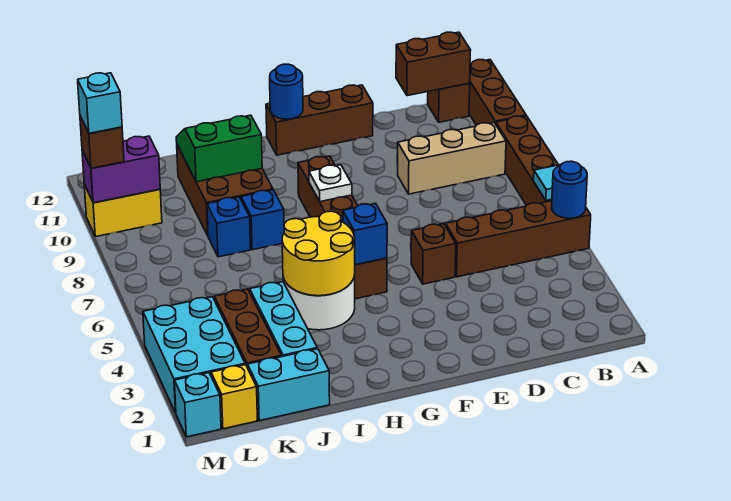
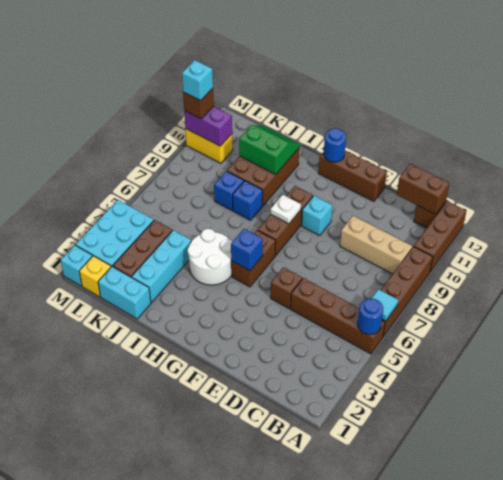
none -> cyan 1x1 brick [302,196,332,236]
yellow 2x2 round brick [282,211,355,296] -> none

